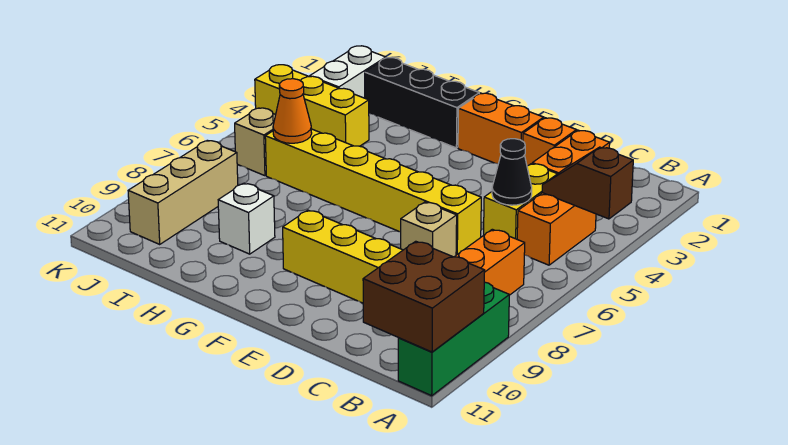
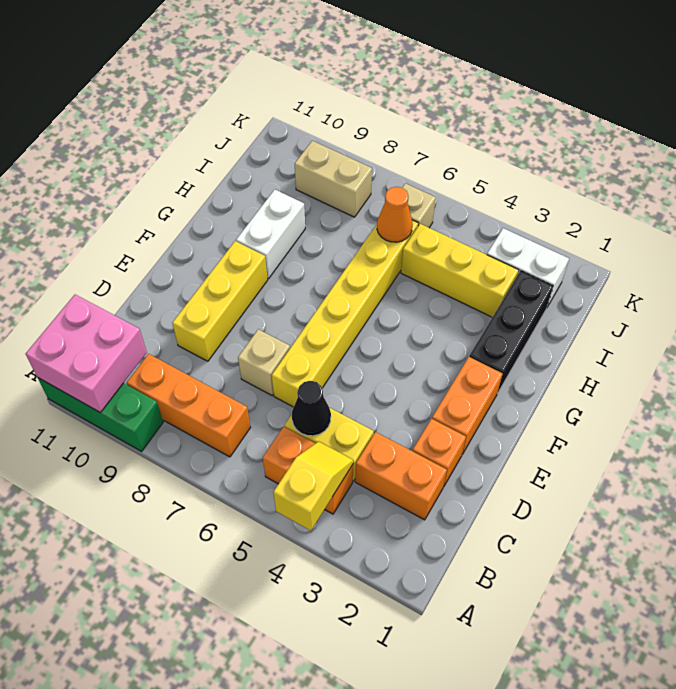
brown 1x2 slope [542,147,633,219] -> yellow 1x2 slope [273,441,353,531]
brown 2x2 brick [363,241,485,352] -> pink 2x2 brick [26,295,147,412]
white 1x1 brick [218,183,275,254] -> white 1x2 brick [236,190,305,279]
yellow 1x3 brick [255,65,369,146] -> yellow 1x3 brick turned to [401,224,519,317]
tan 1x3 brick [128,140,238,244] -> tan 1x2 brick [295,141,372,217]

